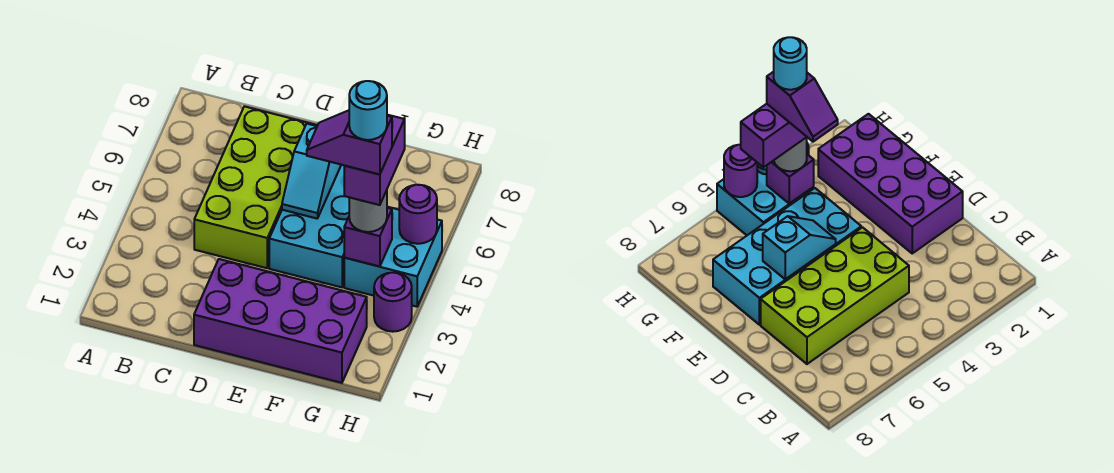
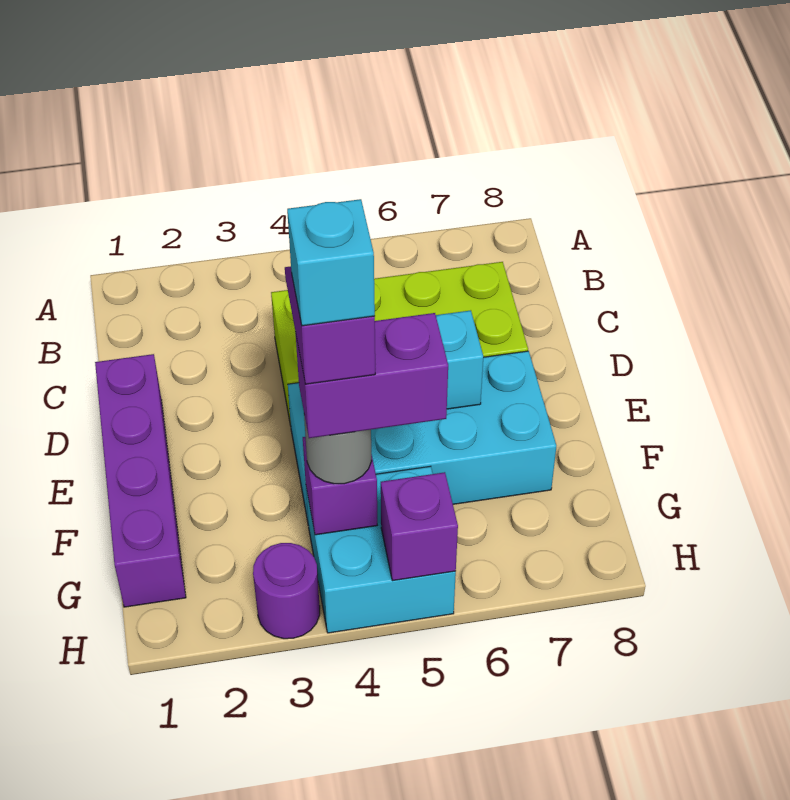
purple 2x4 brick [194,259,367,383] -> purple 1x4 brick [95,354,186,607]
cyan 1x1 round brick [349,81,387,140] -> cyan 1x1 brick [287,199,375,326]
purple 1x1 round brick [399,185,437,244] -> purple 1x1 brick [381,472,458,581]

